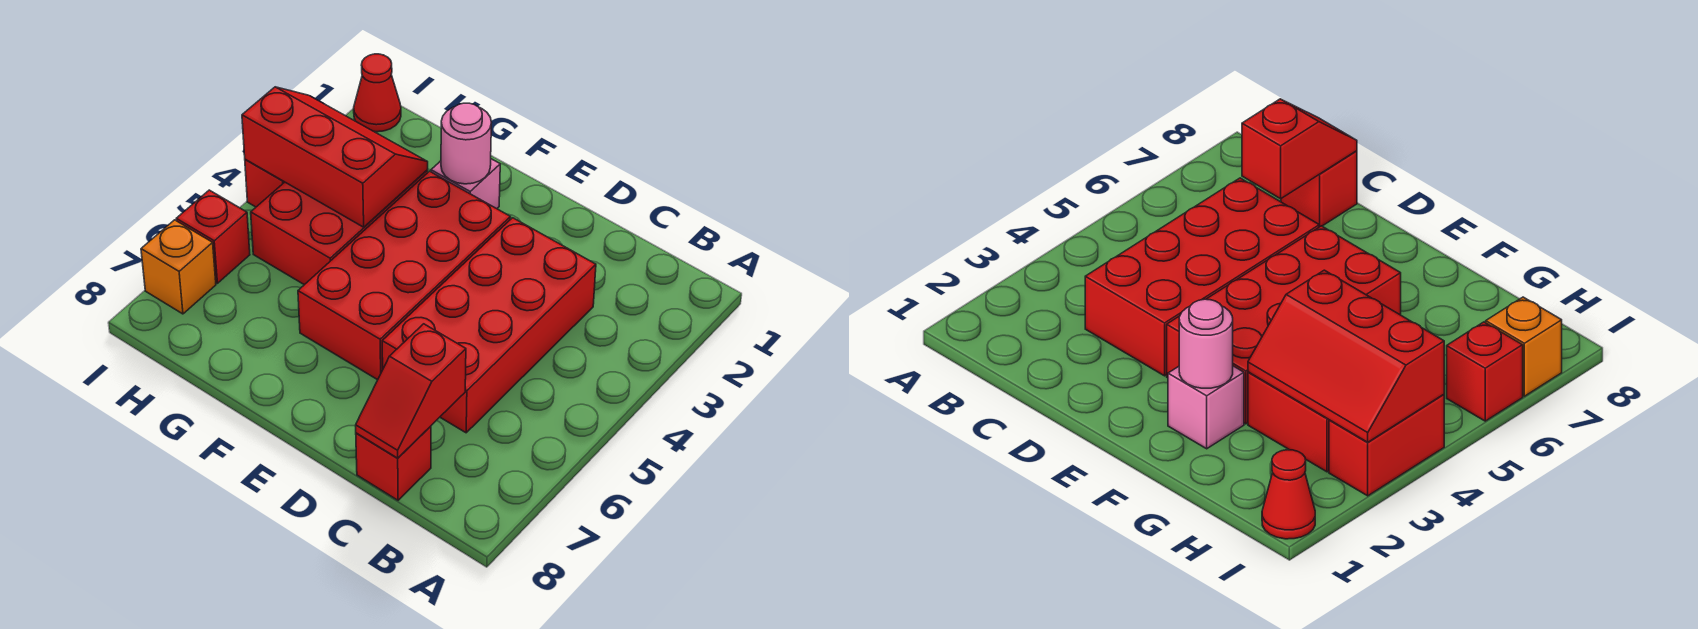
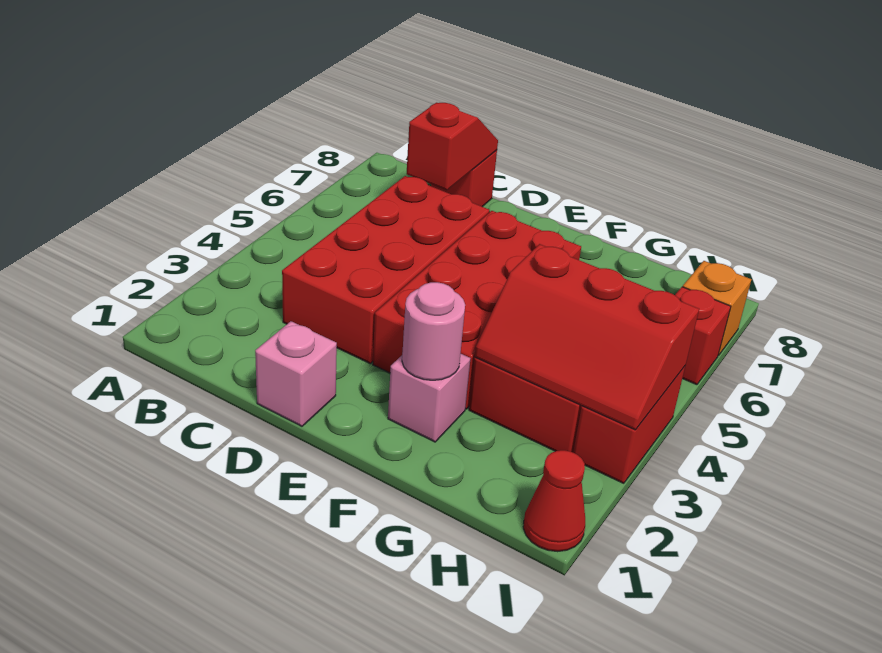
none -> pink 1x1 brick [255,321,337,426]

